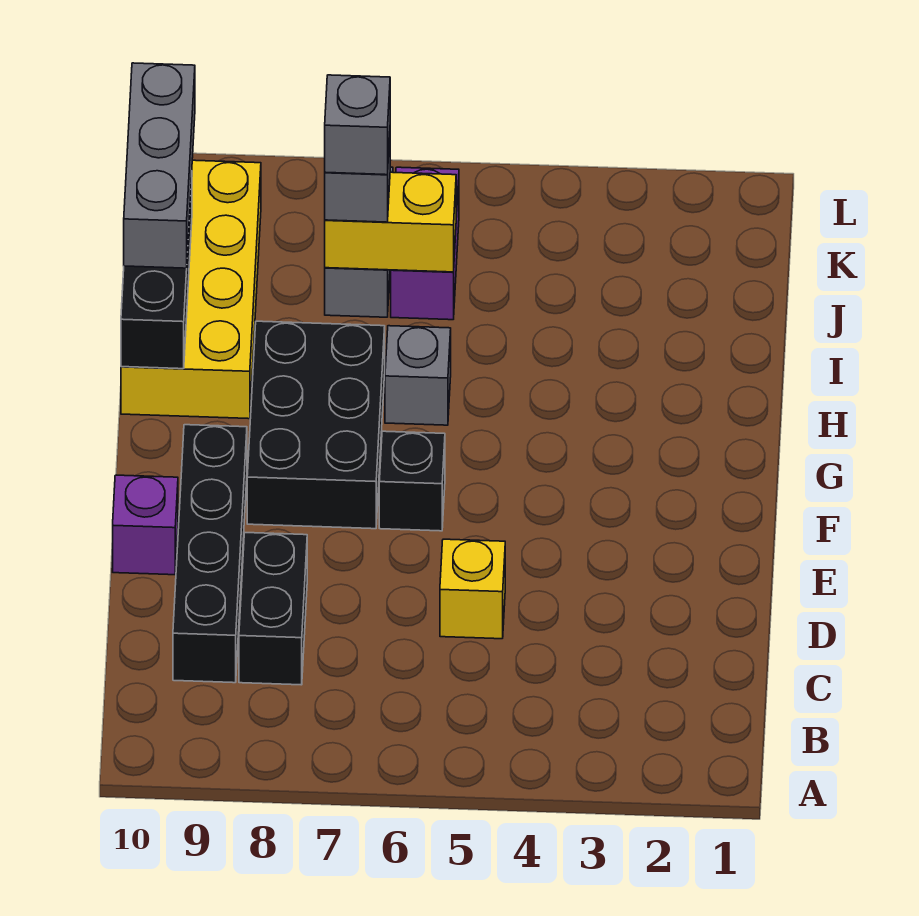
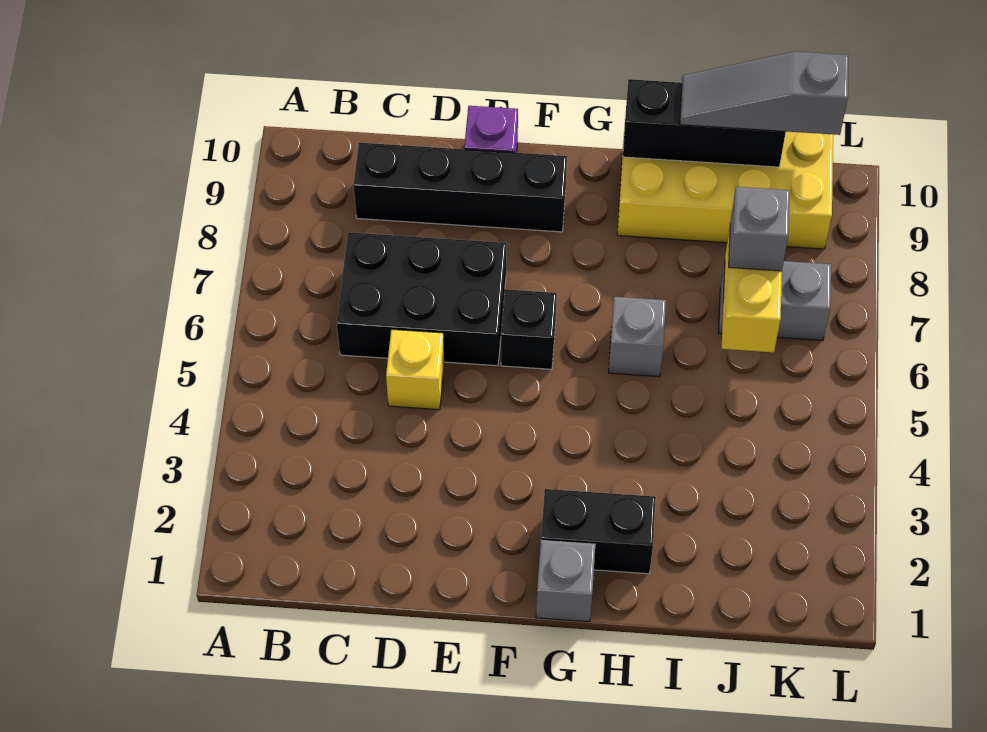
black 1x2 brick [239,533,307,685] -> black 1x2 brick moved to [541,489,656,574]
black 2x3 brick [247,321,385,529] -> black 2x3 brick moved to [337,232,506,366]
grey 1x3 brick [124,63,195,268] -> grey 1x3 slope [680,52,849,135]
purple 1x2 brick [391,167,459,320] -> none
grey 1x1 brick [325,75,390,175] -> grey 1x1 brick moved to [536,540,595,622]

